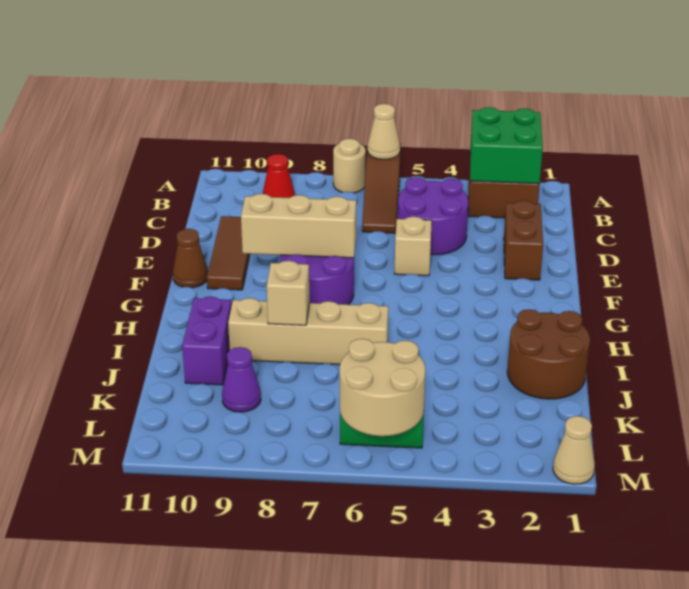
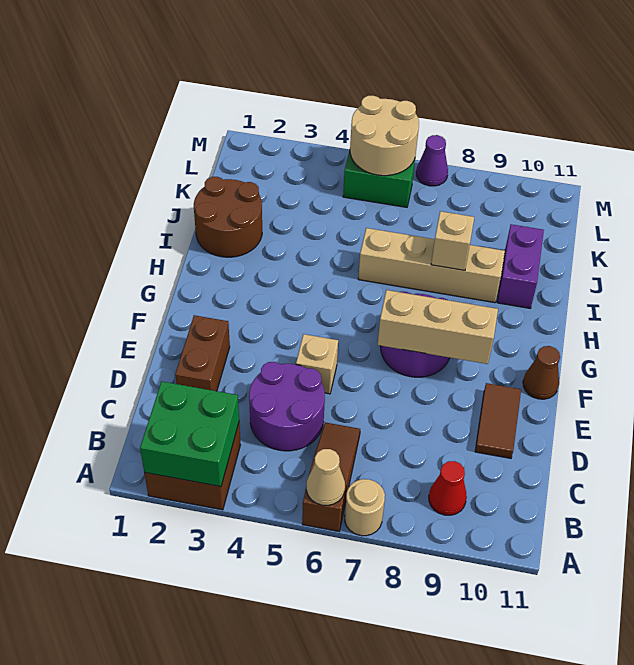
brown 1x3 tile [207,216,250,290] -> brown 1x2 tile [475,383,521,458]
purple 1x1 cone [222,347,261,412] -> purple 1x1 cone moved to [416,135,448,186]
tan 1x1 cone [553,416,595,484] -> none

